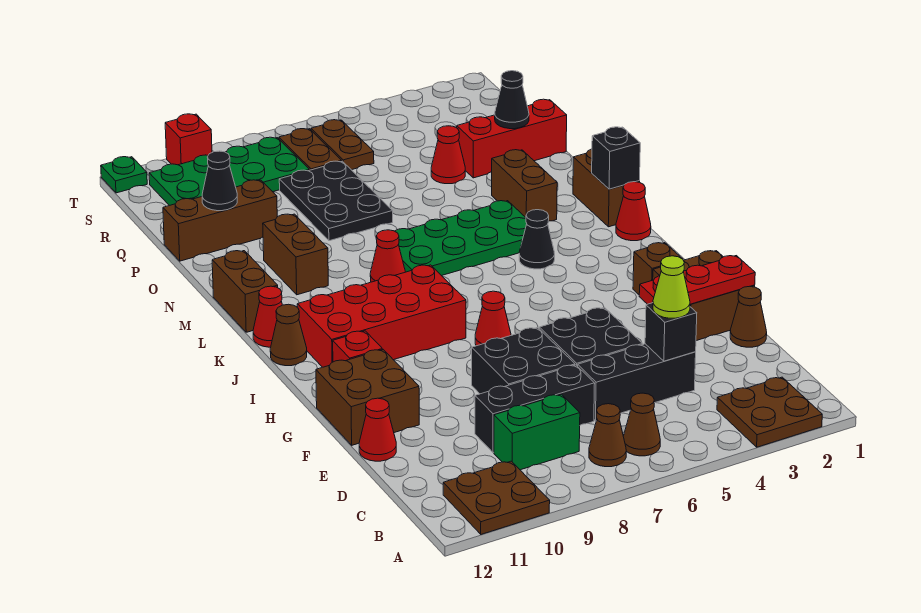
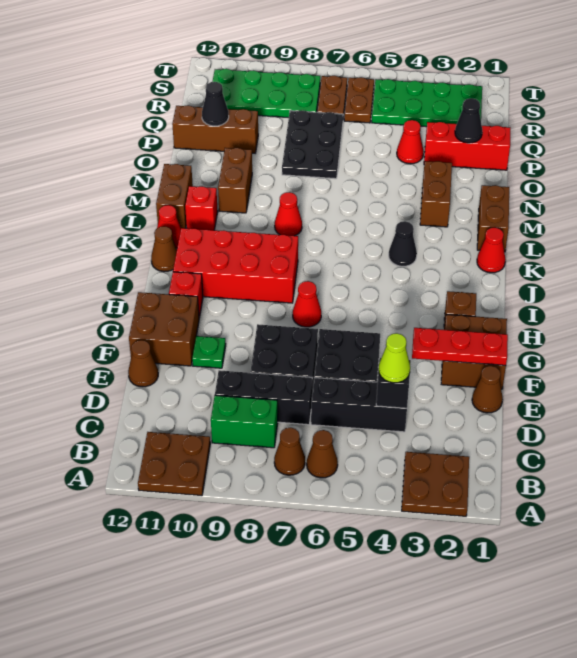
red 1x1 cone [359,398,396,461] -> brown 1x1 cone [128,340,158,387]
black 1x1 brick [592,127,640,189] -> none
green 2x4 plate [395,201,527,276] -> green 2x4 plate moved to [372,79,482,127]
red 1x1 brick [165,114,212,165] -> red 1x1 brick moved to [185,186,218,230]
green 1x1 plate [101,157,147,193] -> green 1x1 plate moved to [192,336,226,368]

